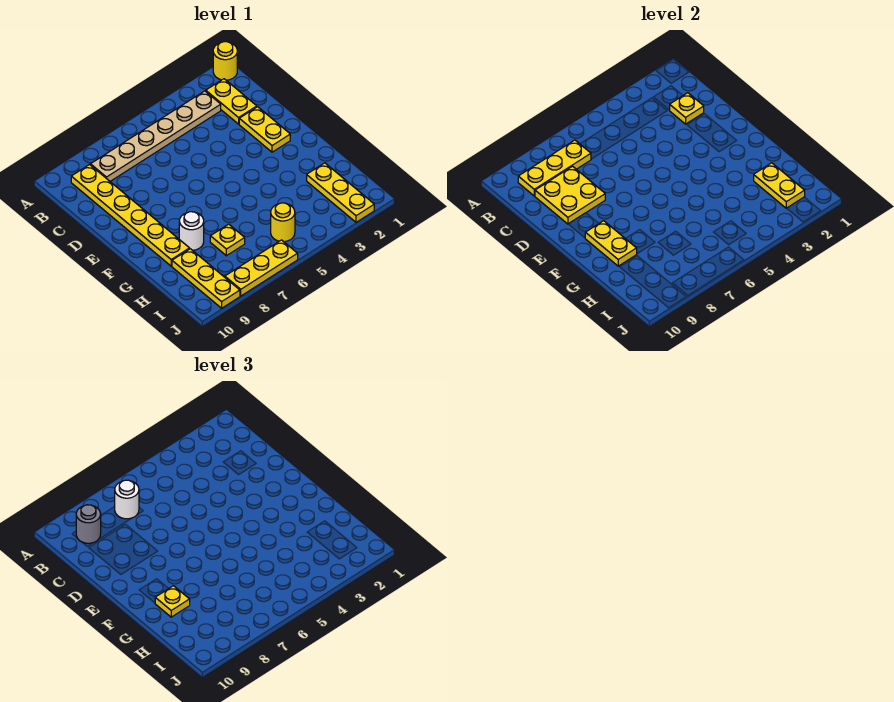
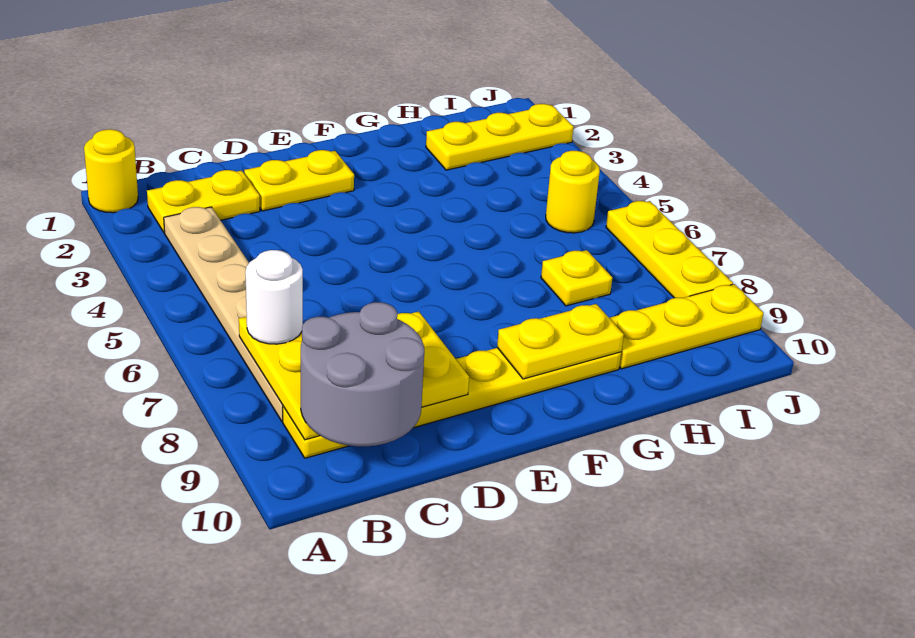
grey 1x1 round brick [76,505,101,543] -> grey 2x2 round brick [301,302,424,446]
yellow 1x1 plate [669,93,704,124] -> none
white 1x1 round brick [179,212,204,250] -> none
yellow 1x1 plate [155,586,190,617] -> none
yellow 1x2 plate [754,163,805,208] -> none

